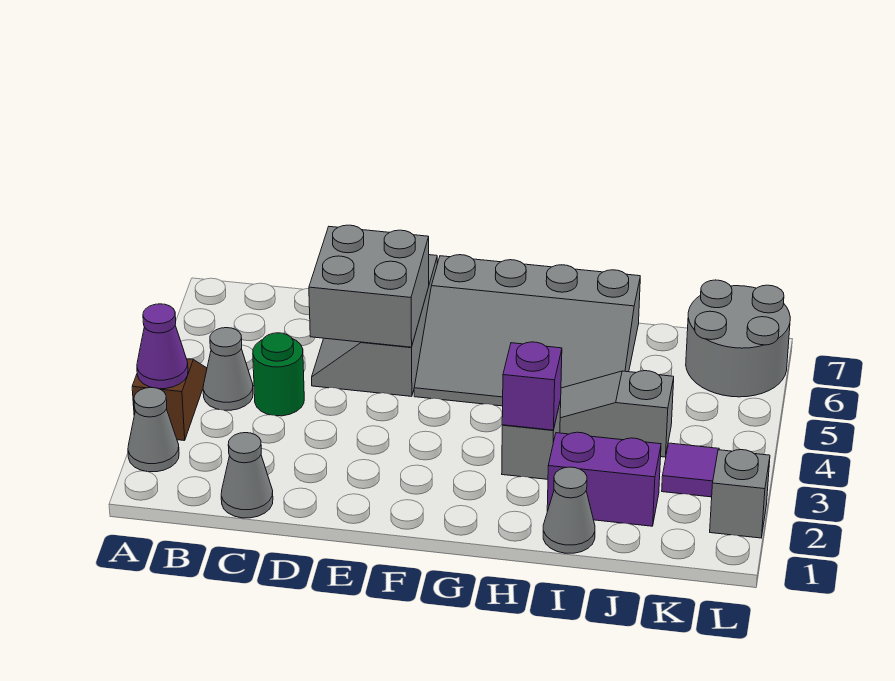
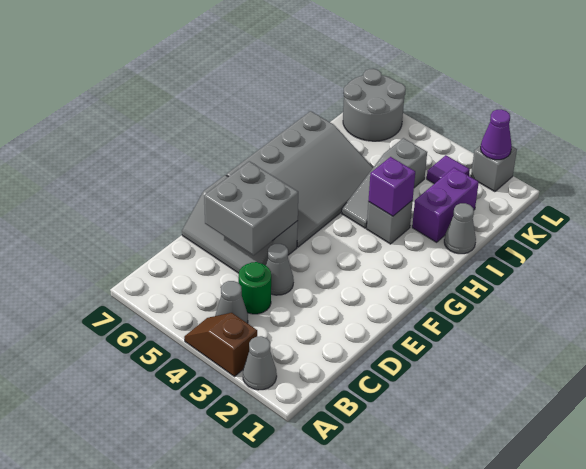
purple 1x1 cone [137,304,188,389] -> purple 1x1 cone moved to [481,109,512,160]
grey 1x1 cone [221,433,273,518] -> grey 1x1 cone moved to [266,244,294,295]

